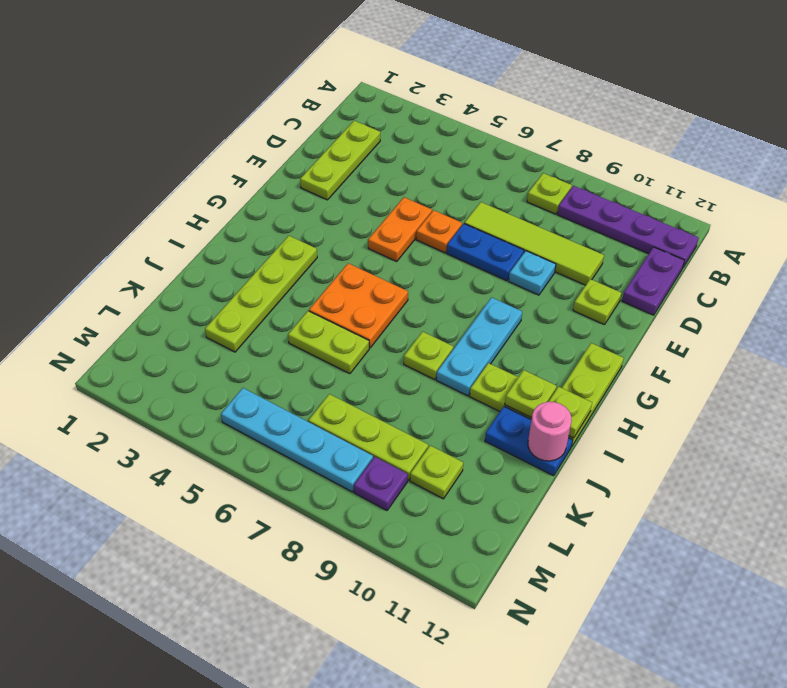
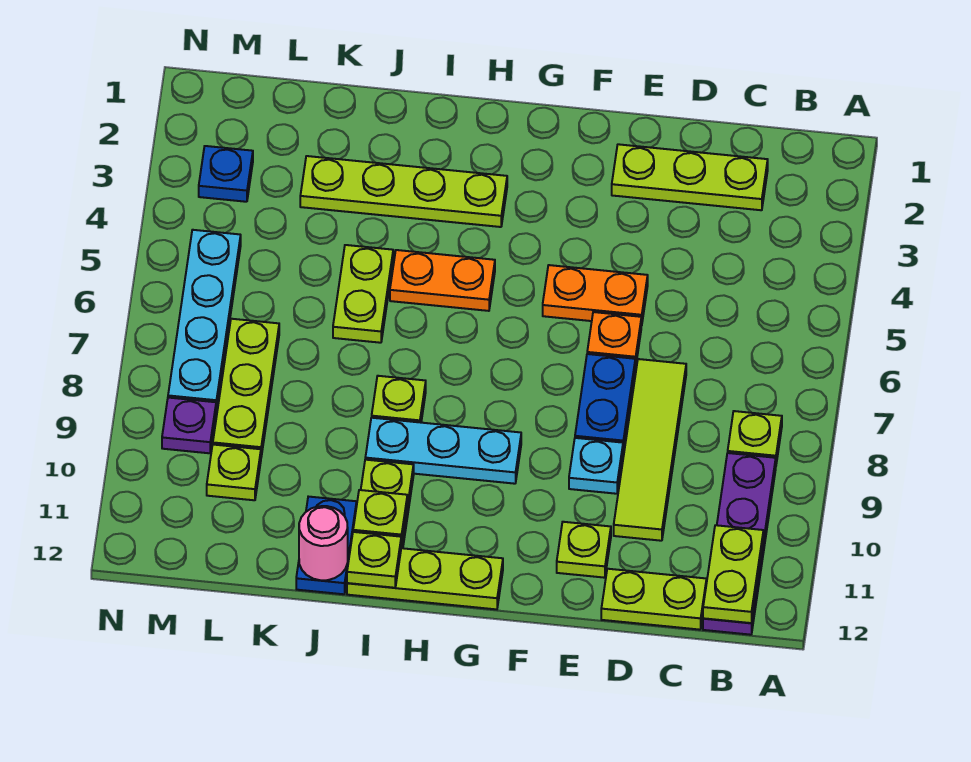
none -> lime 1x2 plate [703,525,763,623]
purple 1x2 plate [622,247,685,315] -> lime 1x2 plate [601,569,707,630]
orange 2x2 plate [309,263,408,348] -> orange 1x2 plate [390,250,495,311]
none -> blue 1x1 plate [199,146,253,202]

